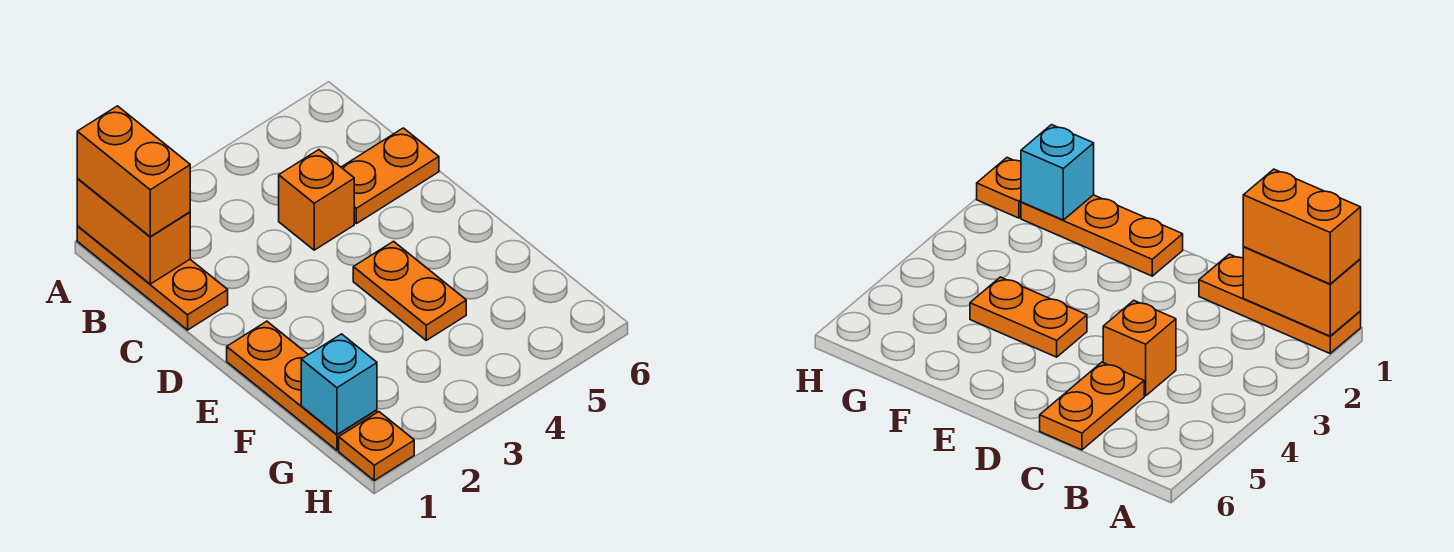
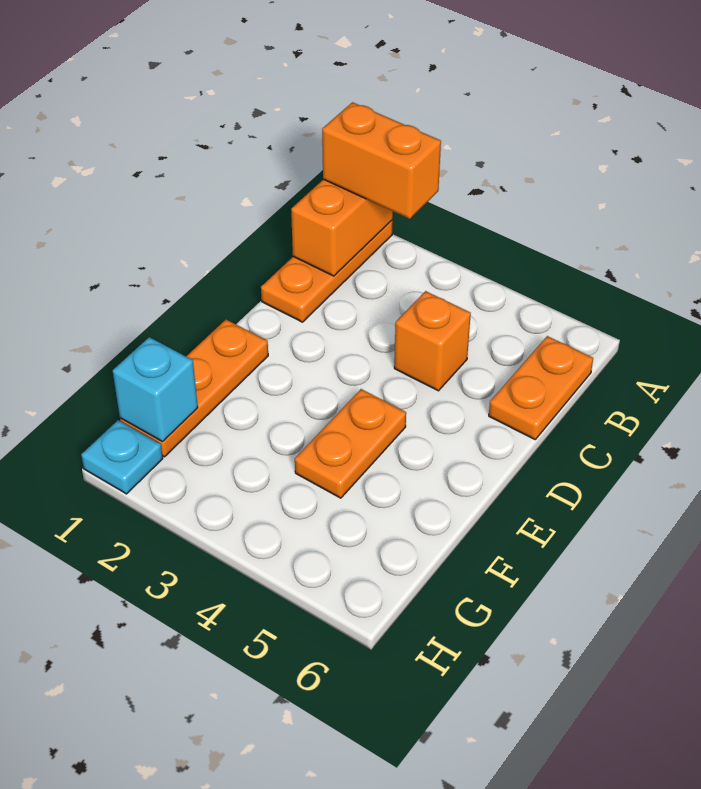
orange 1x2 brick [77,106,190,237] -> orange 1x2 brick turned to [322,102,441,219]
orange 1x2 plate [341,128,439,224] -> orange 1x2 plate turned to [489,336,593,439]
orange 1x1 plate [339,412,414,480] -> cyan 1x1 plate [81,420,163,494]

